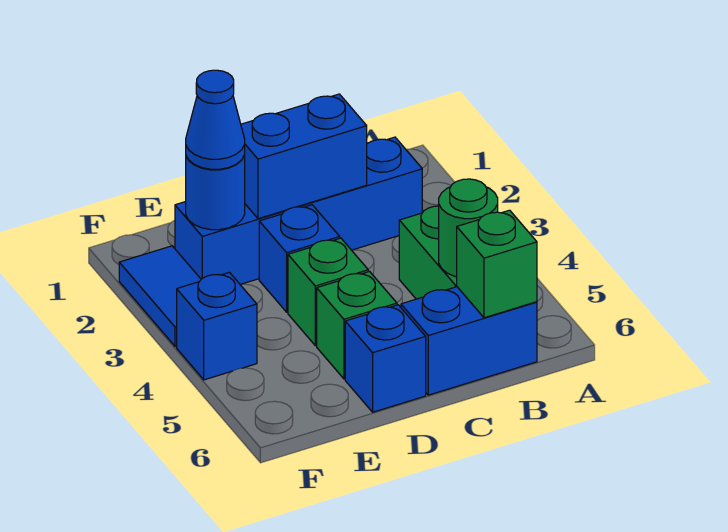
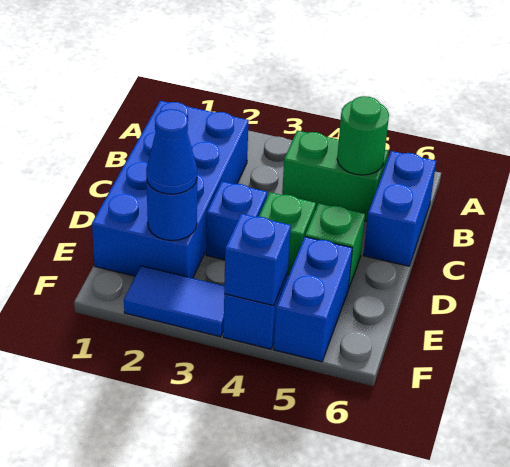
blue 1x4 brick [175,137,422,285] -> blue 2x4 brick [92,101,249,278]
green 1x1 brick [457,210,537,318] -> none
blue 1x2 brick [241,94,367,219] -> blue 1x2 brick moved to [274,237,352,362]
blue 1x1 brick [345,305,426,412] -> blue 1x1 brick moved to [224,214,291,306]

